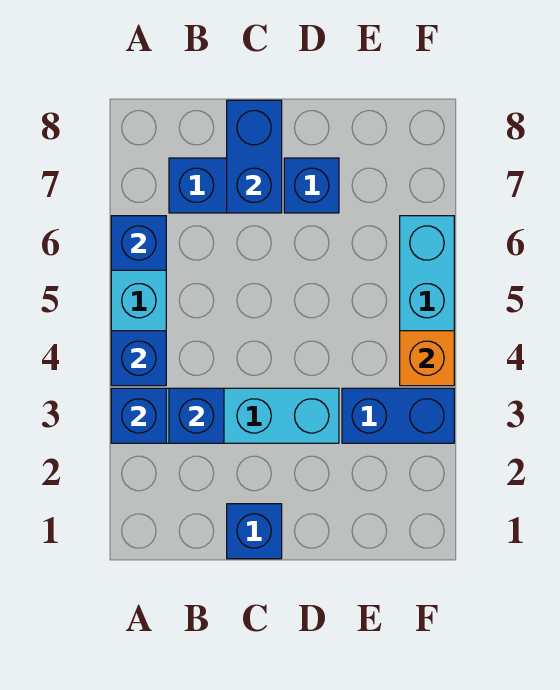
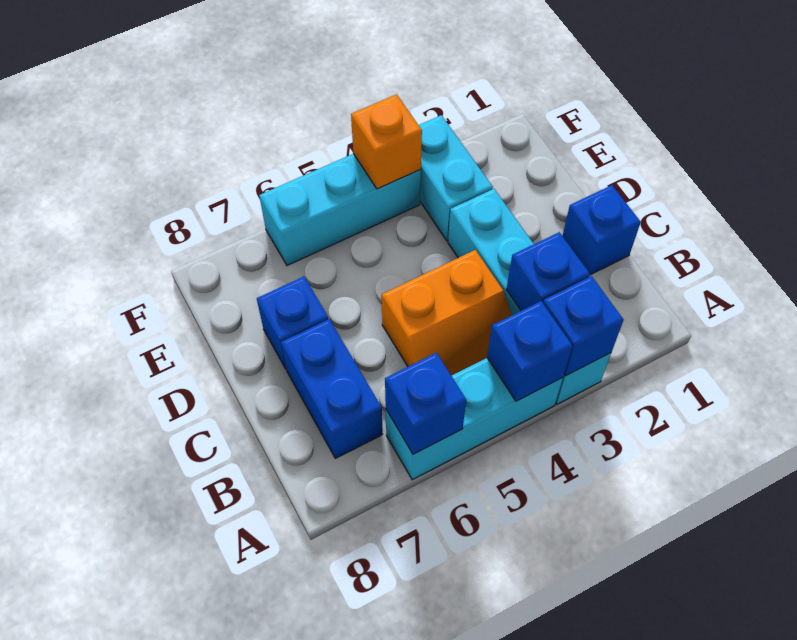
none -> orange 2x2 slope [382,250,512,376]
blue 1x2 brick [227,100,282,213] -> none
blue 1x2 brick [342,388,454,443] -> cyan 1x2 brick [419,115,493,241]

